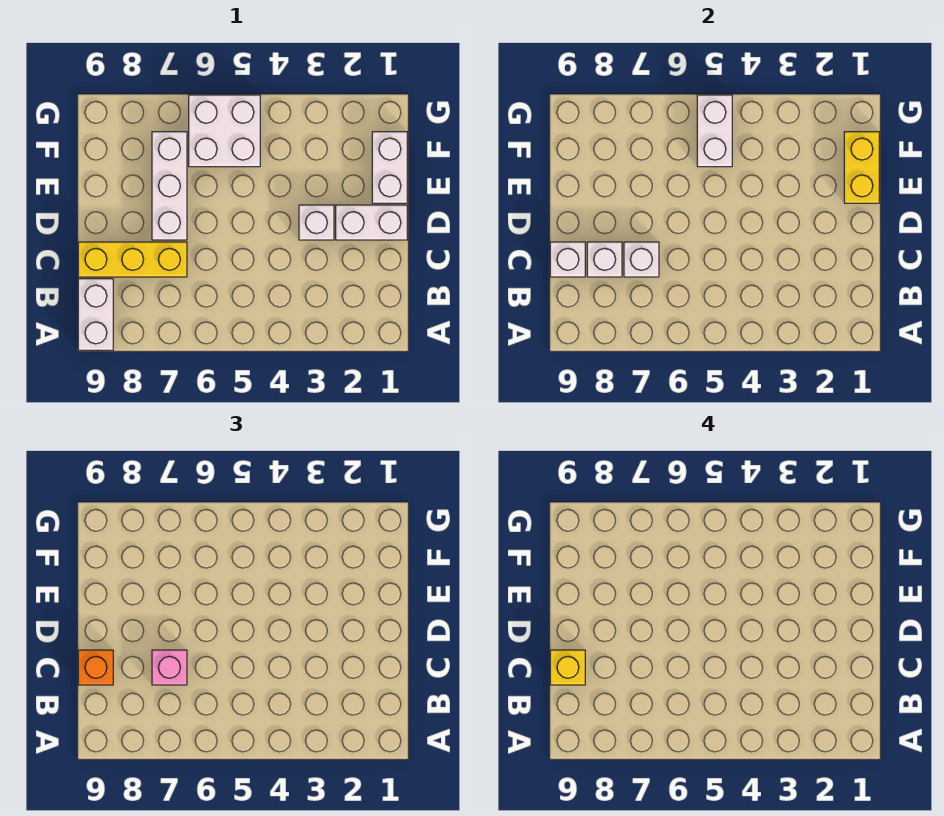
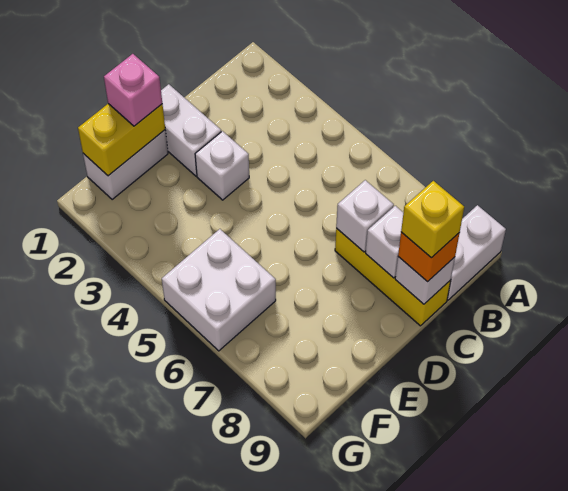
pink 1x1 brick [152,650,187,685] -> pink 1x1 brick moved to [104,54,162,126]
white 1x3 brick [152,132,187,240] -> none
white 1x2 brick [697,95,732,167] -> none

